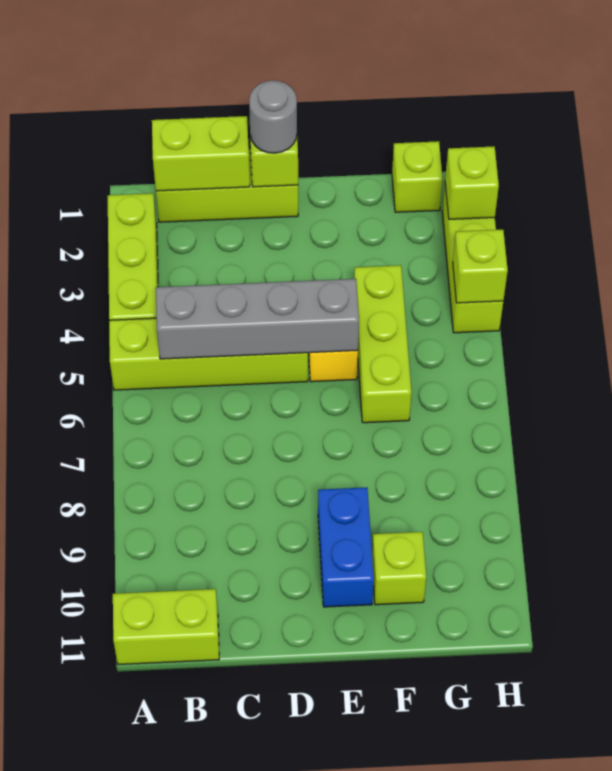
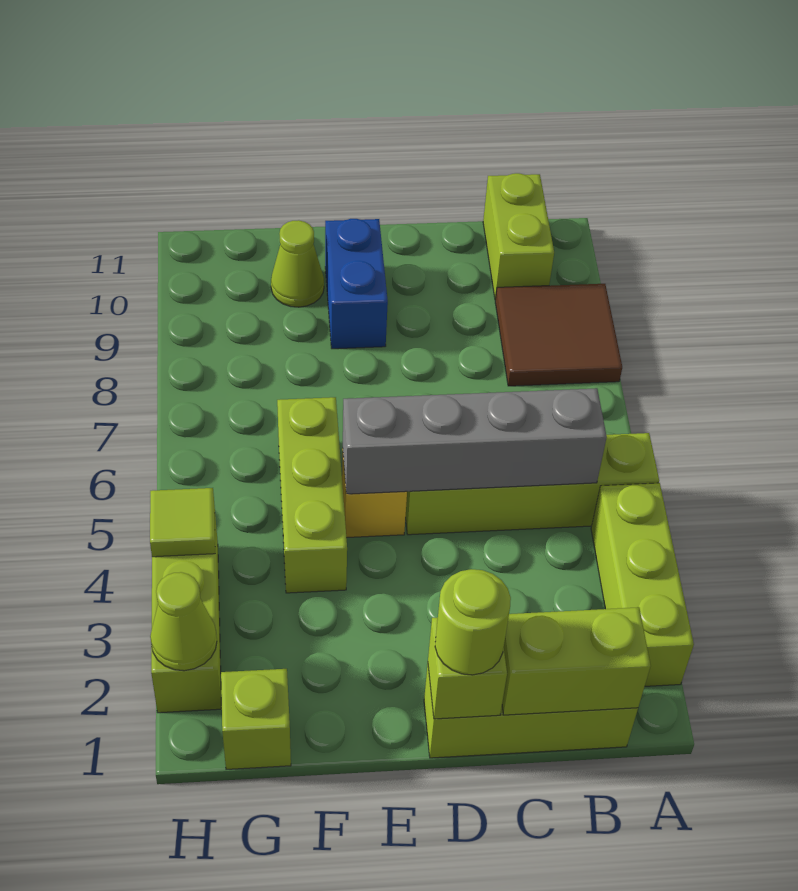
none -> brown 2x2 tile [495,284,622,386]
lime 1x2 brick [113,589,219,664] -> lime 1x2 brick turned to [483,173,554,300]
grey 1x1 round brick [249,80,297,153] -> lime 1x1 round brick [435,569,511,675]
lime 1x1 brick [372,532,426,605] -> lime 1x1 cone [271,220,324,307]
lime 1x1 brick [445,146,499,219] -> lime 1x1 cone [150,572,217,671]
lime 1x1 brick [453,230,508,303] -> lime 1x1 tile [150,488,215,557]

